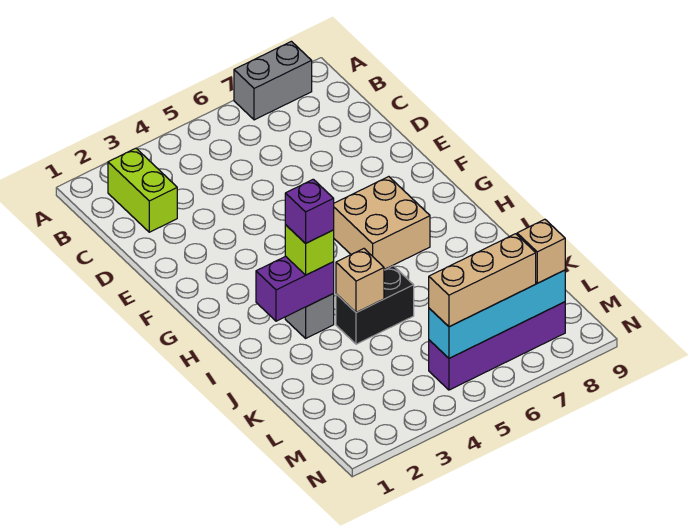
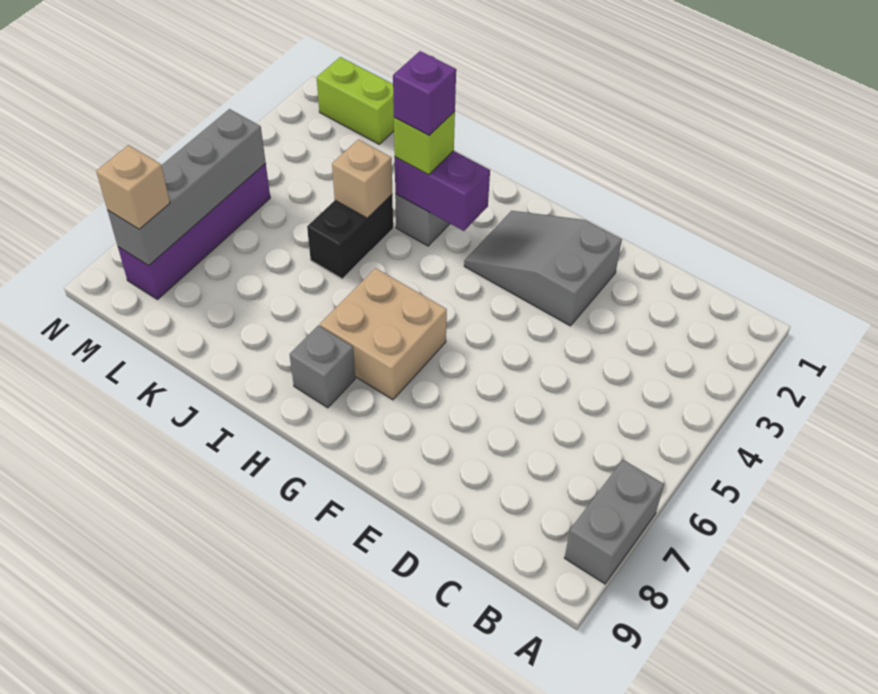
lime 1x2 brick [108,148,177,232] -> lime 1x2 brick moved to [316,57,394,144]
none -> grey 2x3 slope [464,211,622,326]
none -> grey 1x1 brick [290,325,355,408]
purple 1x2 brick [256,256,334,321] -> purple 1x2 brick turned to [395,151,490,231]
cyan 1x4 brick [429,270,565,358] -> grey 1x4 brick [108,109,266,266]
tan 1x3 brick [429,234,536,327] -> none

